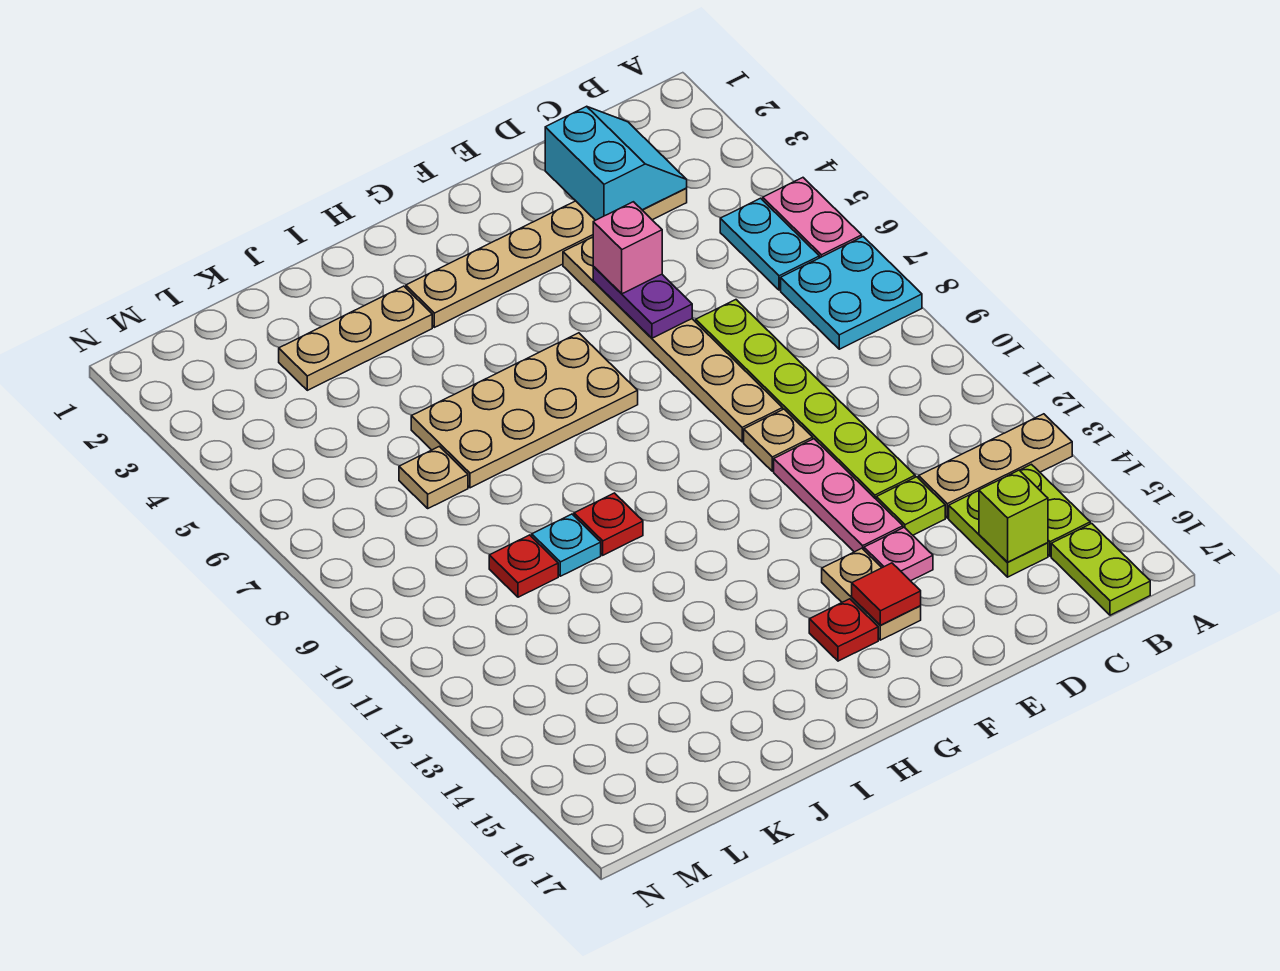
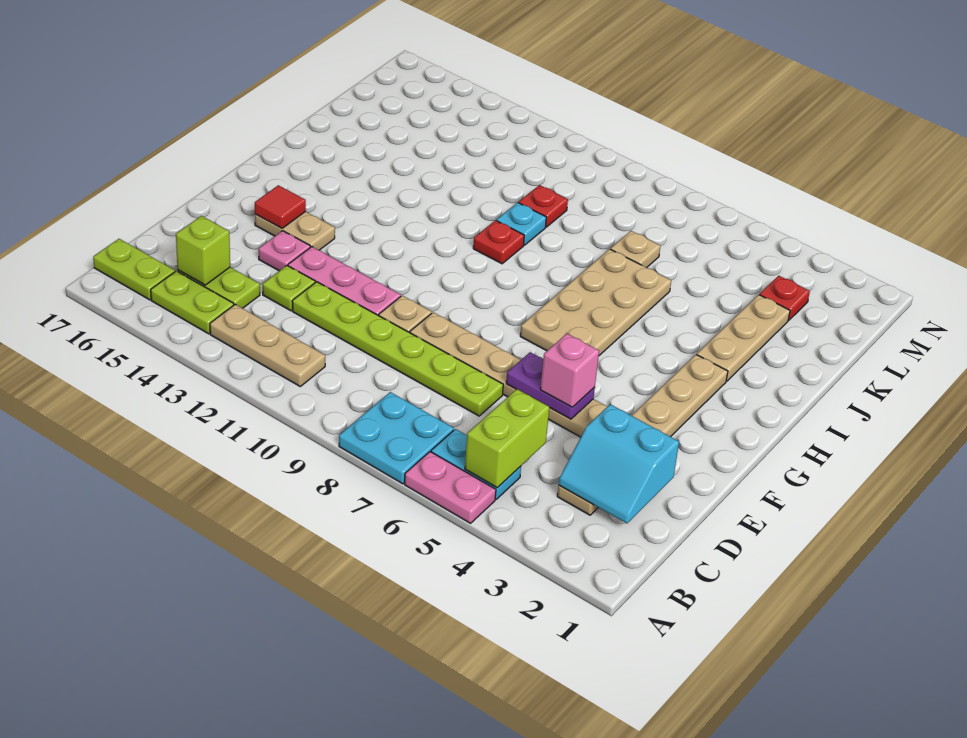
tan 1x3 plate [919,414,1072,518] -> tan 1x3 plate turned to [210,304,325,386]
none -> lime 1x2 brick [465,389,550,488]
red 1x1 plate [809,599,878,661] -> red 1x1 plate moved to [759,276,810,320]

